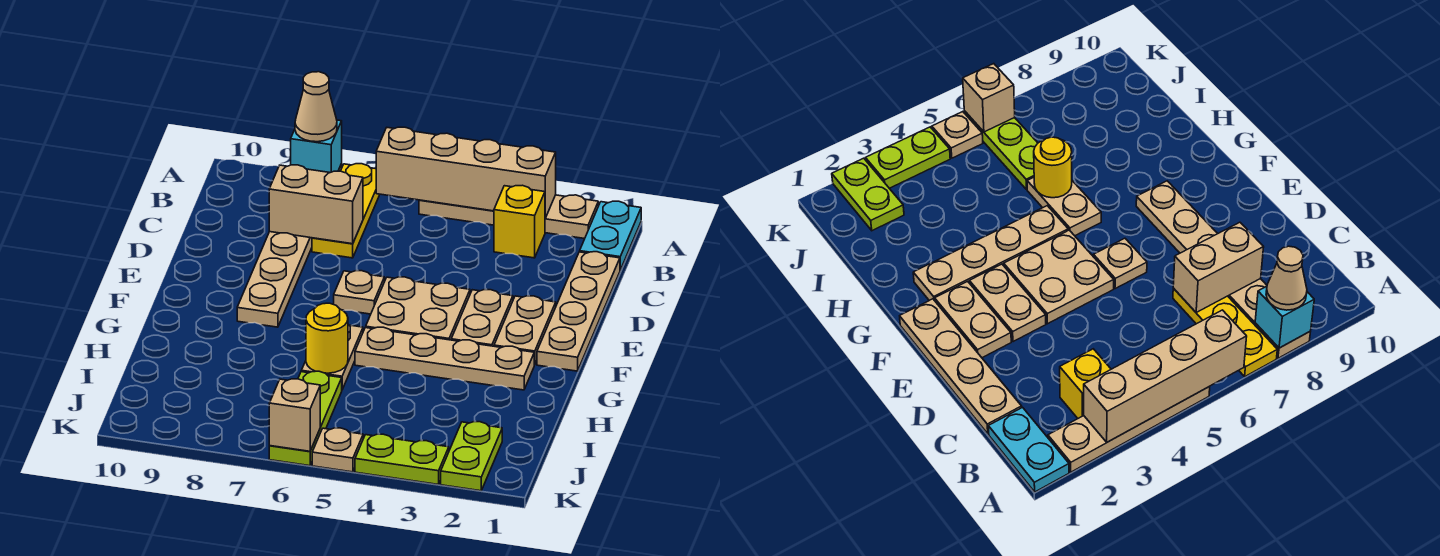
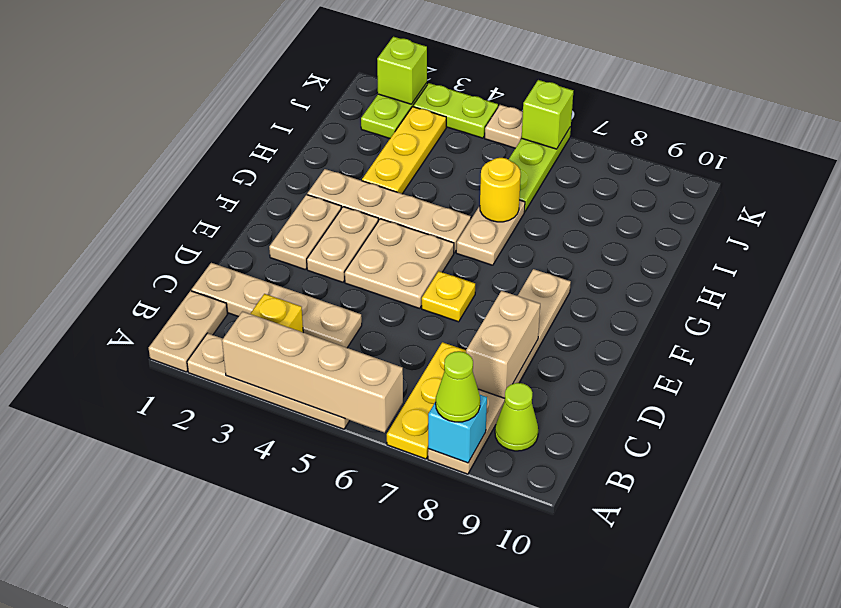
cyan 1x2 plate [580,201,641,270] -> tan 1x2 plate [149,291,227,372]
tan 1x1 cone [295,72,337,142] -> lime 1x1 cone [436,351,480,422]
none -> lime 1x1 cone [495,383,538,451]
tan 1x4 plate [537,252,620,371] -> tan 1x4 plate turned to [192,263,362,348]
tan 1x2 brick [269,165,363,244] -> tan 1x2 brick turned to [466,291,540,398]
tan 1x1 plate [334,271,384,314] -> yellow 1x1 plate [422,271,475,322]
none -> yellow 1x3 plate [362,107,446,194]
none -> lime 1x1 brick [377,37,427,104]
tan 1x1 brick [269,379,320,451] -> lime 1x1 brick [522,80,573,149]

